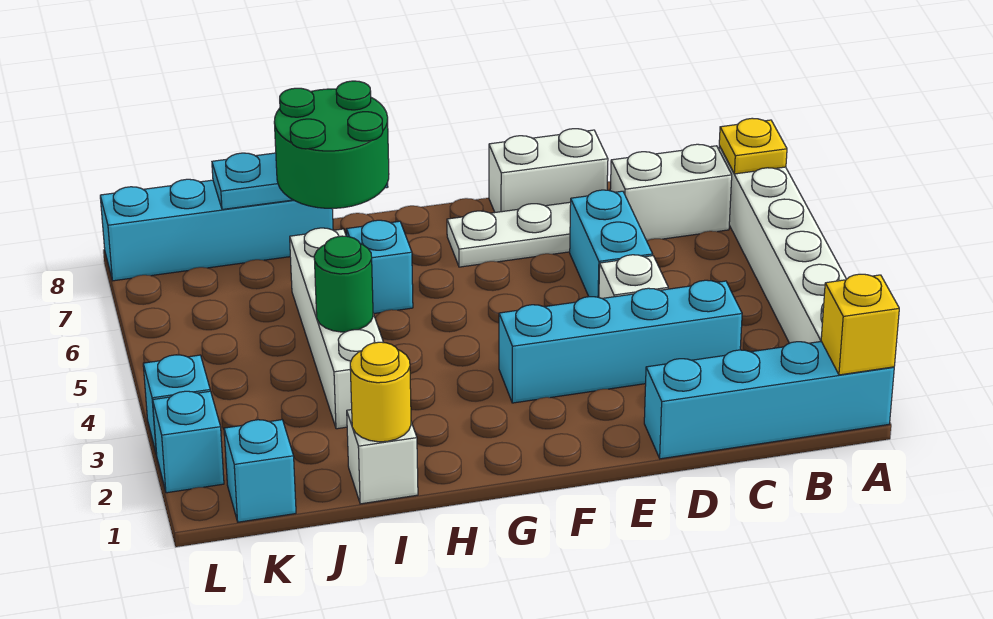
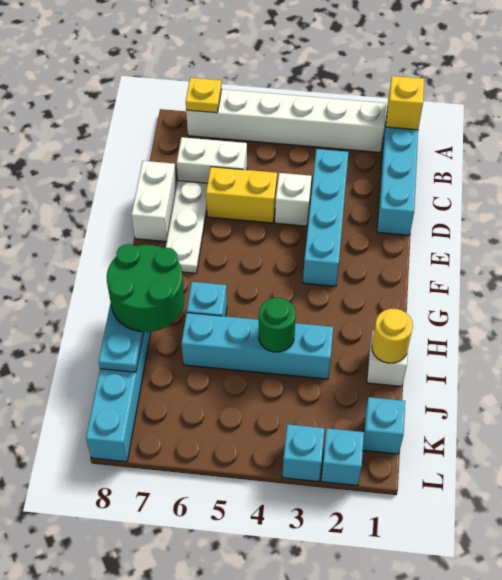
white 1x2 brick [610,144,732,241] -> white 1x2 brick turned to [177,137,247,183]
cyan 1x2 brick [570,190,653,297] -> yellow 1x2 brick [206,167,277,223]
white 1x4 brick [290,228,384,429] -> cyan 1x4 brick [181,313,333,379]

